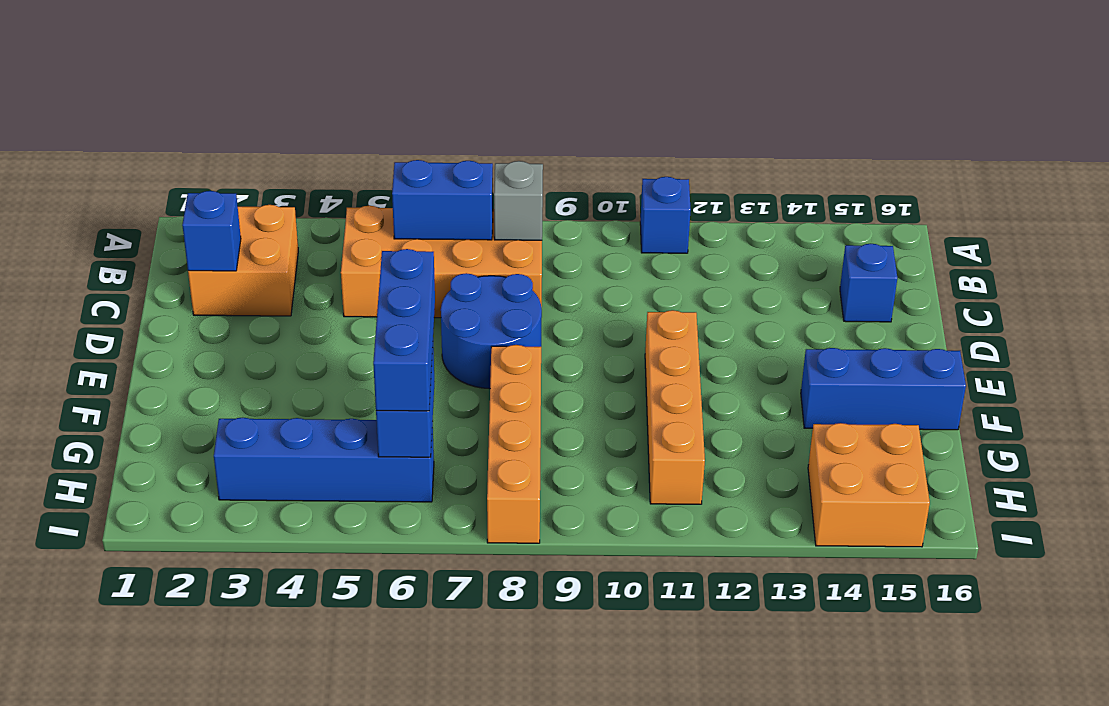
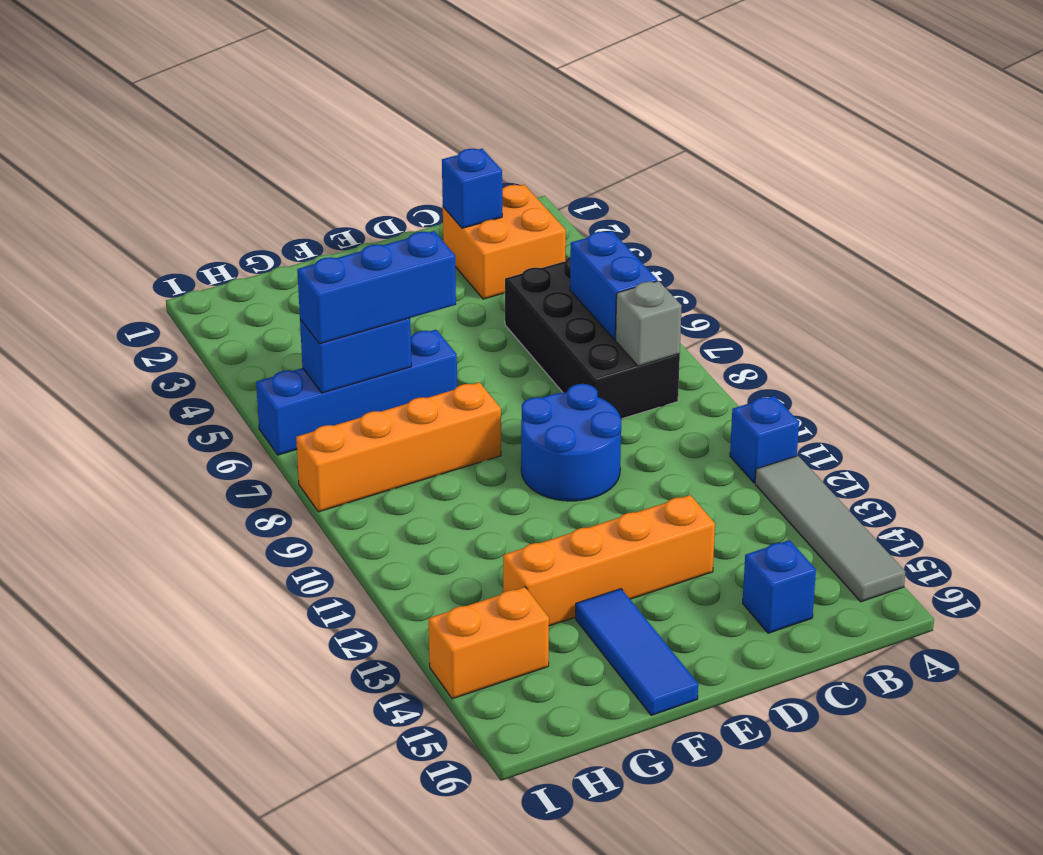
none -> grey 1x4 tile [755,456,905,602]
orange 2x4 brick [341,206,542,318] -> black 2x4 brick [505,257,680,419]
blue 2x2 round brick [441,273,542,389] -> blue 2x2 round brick moved to [521,384,621,501]
orange 1x4 brick [645,310,705,504] -> orange 1x4 brick moved to [503,495,715,626]
blue 1x3 brick [801,348,966,430] -> blue 1x3 tile [576,589,698,716]
blue 1x4 brick [214,418,434,502] -> blue 1x4 brick turned to [256,330,457,455]
orange 2x2 brick [808,423,930,547] -> orange 1x2 brick [428,587,549,699]

